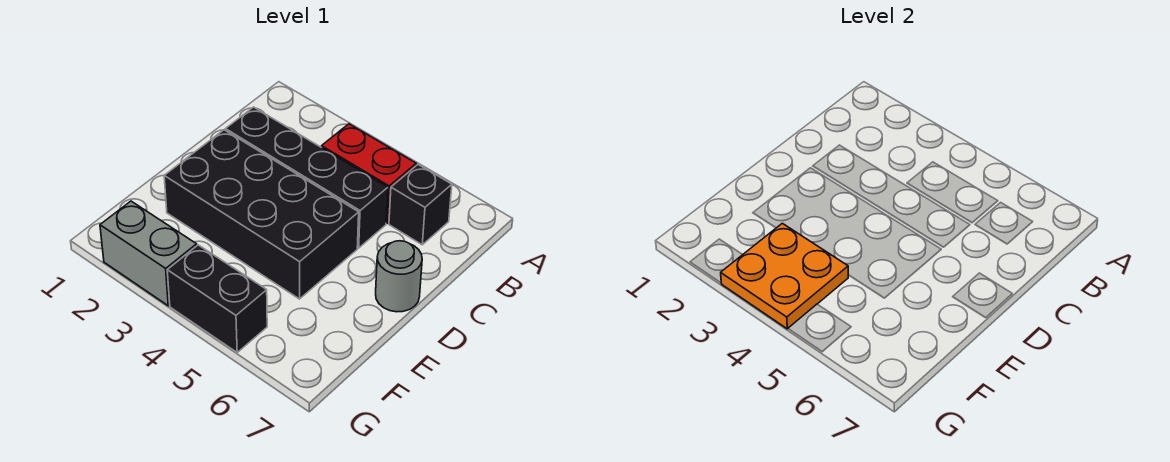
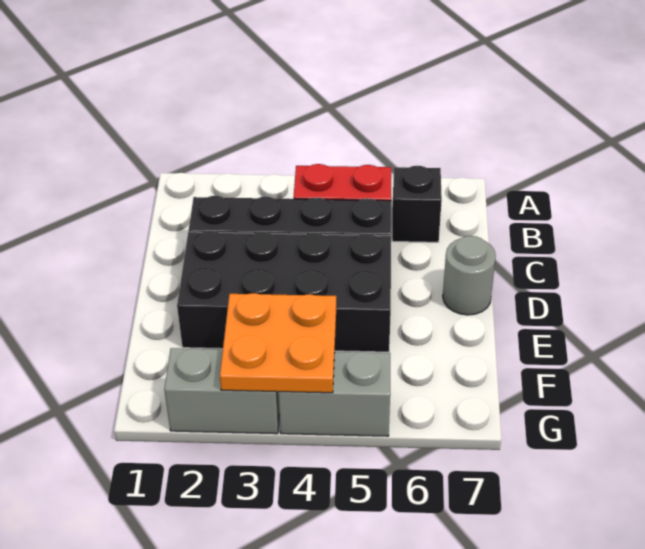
black 1x2 brick [167,245,267,352] -> grey 1x2 brick [278,352,390,436]

